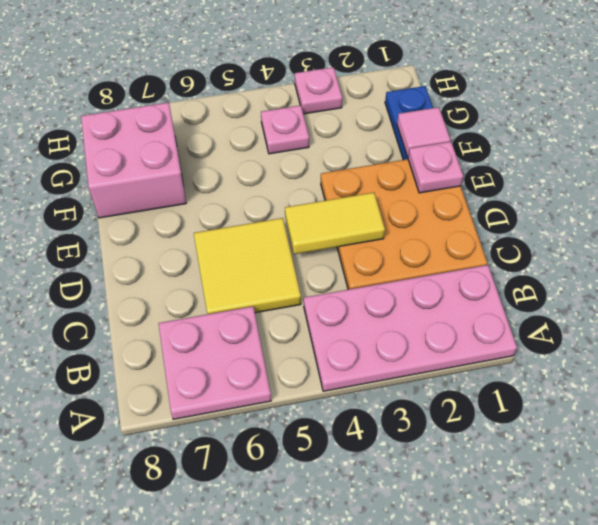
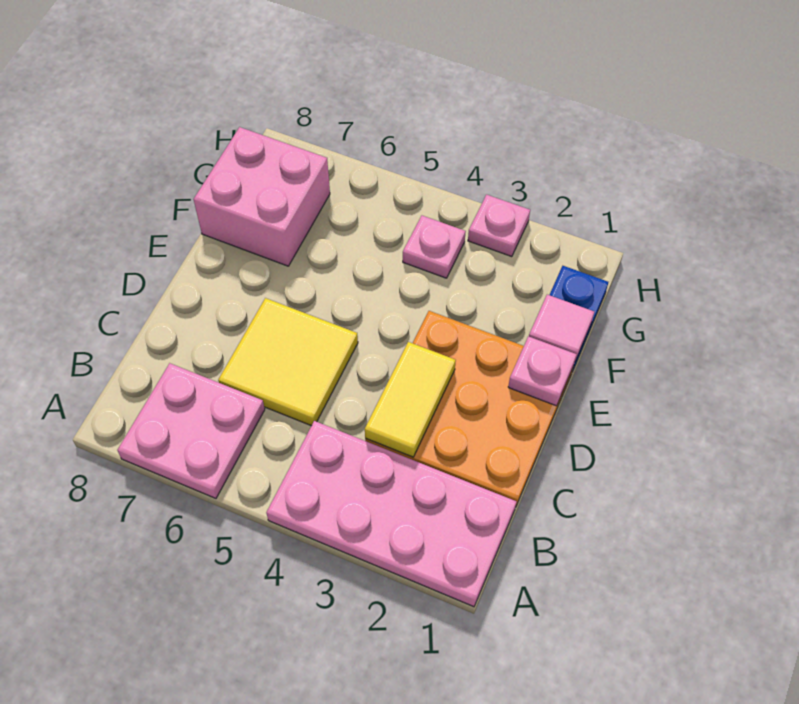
yellow 1x2 tile [285,193,385,254] -> yellow 1x2 tile turned to [365,342,456,457]

